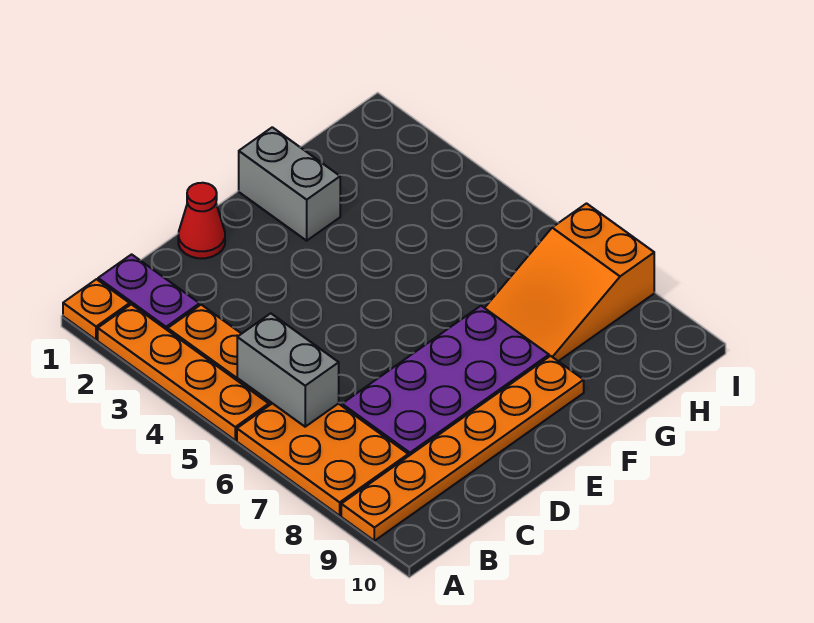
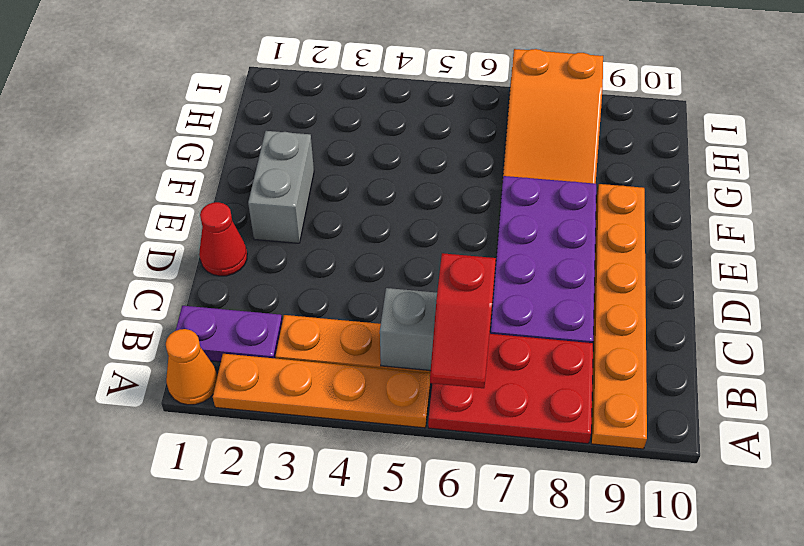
orange 1x1 plate [63,279,130,340] -> orange 1x1 cone [166,329,217,405]
orange 2x3 plate [237,403,408,516] -> red 2x3 plate [428,334,593,444]
none -> red 1x2 slope [430,253,496,388]
grey 1x2 brick [239,127,340,241] -> grey 1x2 brick turned to [248,131,314,243]

